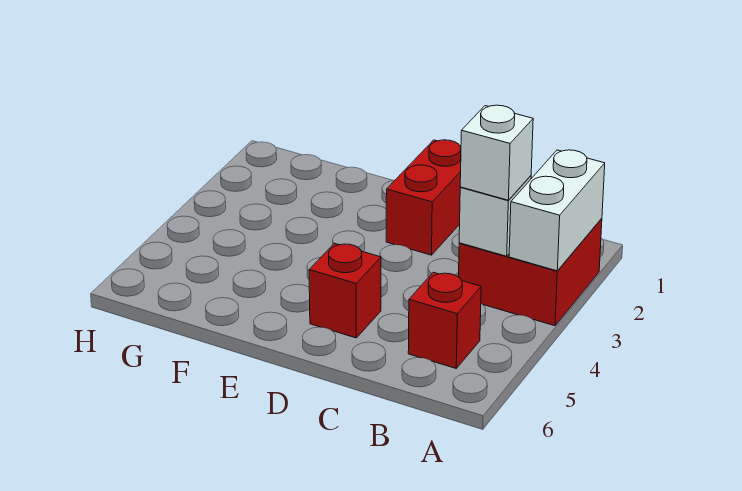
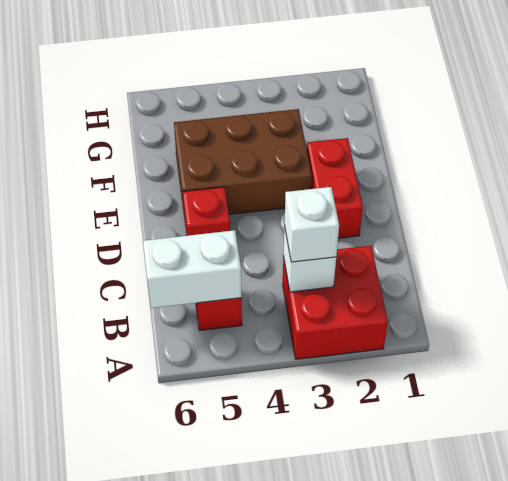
white 1x2 brick [509,150,605,271] -> white 1x2 brick moved to [143,230,242,308]
red 1x2 brick [386,140,461,255] -> red 1x2 brick turned to [307,138,363,238]
none -> brown 2x3 brick [174,109,312,217]

